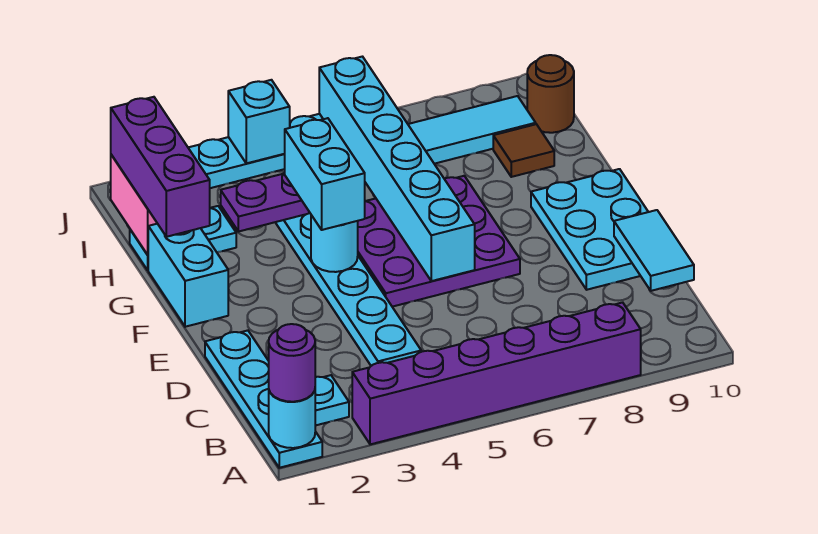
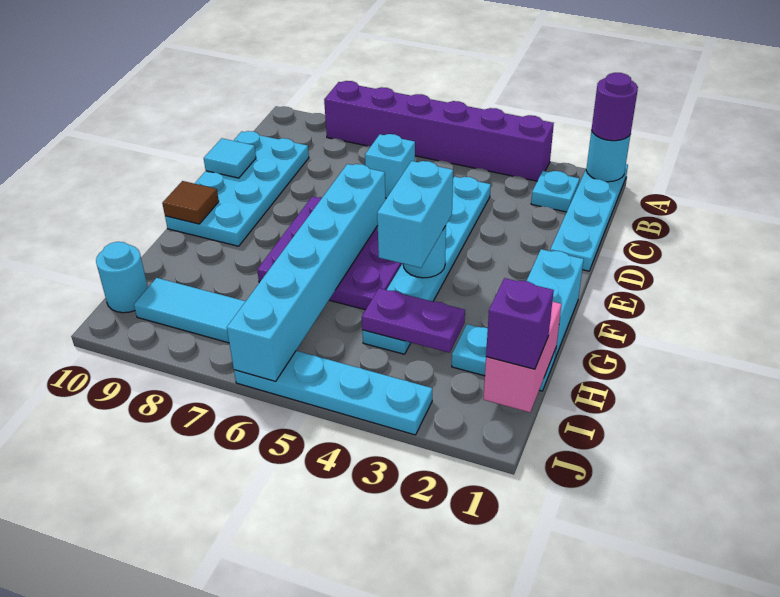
cyan 1x2 tile [614,210,694,291] -> cyan 1x1 tile [204,138,256,178]
cyan 2x3 plate [531,169,648,290] -> cyan 2x4 plate [165,131,309,246]
purple 1x3 brick [111,97,210,237] -> purple 1x1 brick [486,278,554,369]
brown 1x1 tile [493,124,554,177] -> brown 1x1 tile moved to [162,181,219,224]
brown 1x1 round brick [527,55,574,133] -> cyan 1x1 round brick [96,242,148,313]
cyan 1x1 brick [228,80,290,163] -> cyan 1x1 brick moved to [365,134,415,198]

